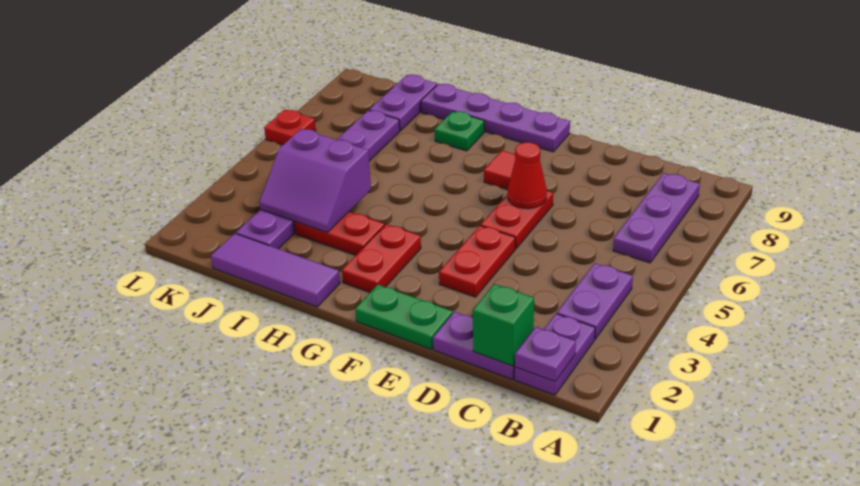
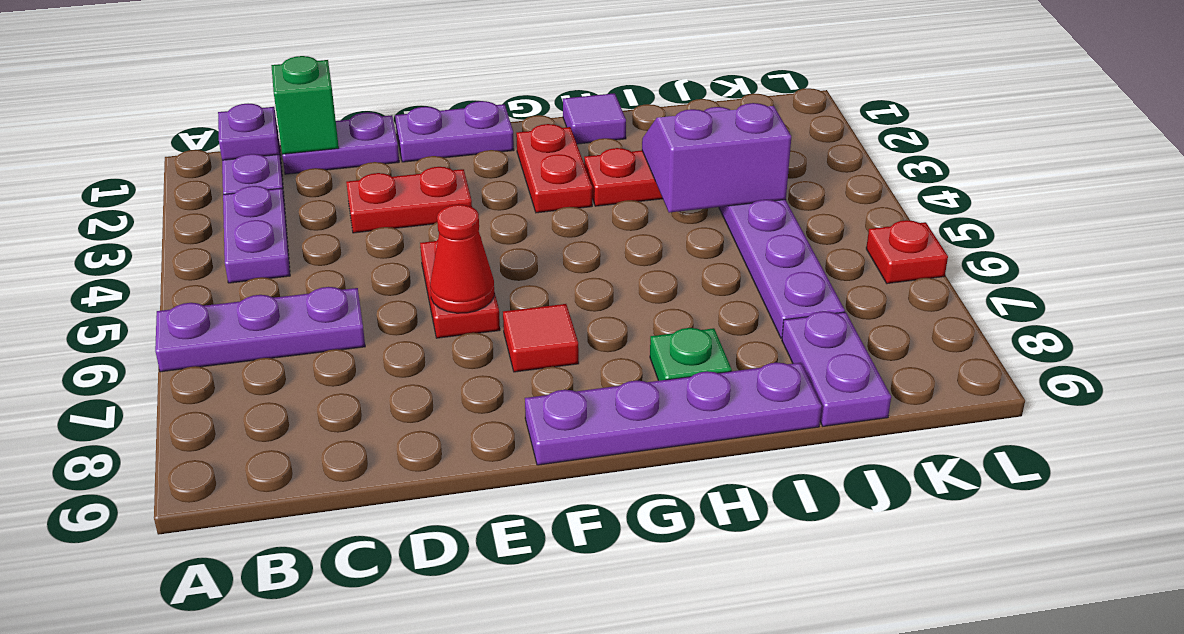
purple 1x3 plate [613,173,700,263] -> purple 1x3 plate turned to [155,287,365,372]
green 1x2 plate [355,285,453,349] -> purple 1x2 plate [395,101,514,162]
red 1x2 plate [439,226,515,297] -> red 1x2 plate turned to [346,167,472,233]
purple 1x3 tile [211,234,340,307] -> purple 1x1 tile [563,93,626,144]

